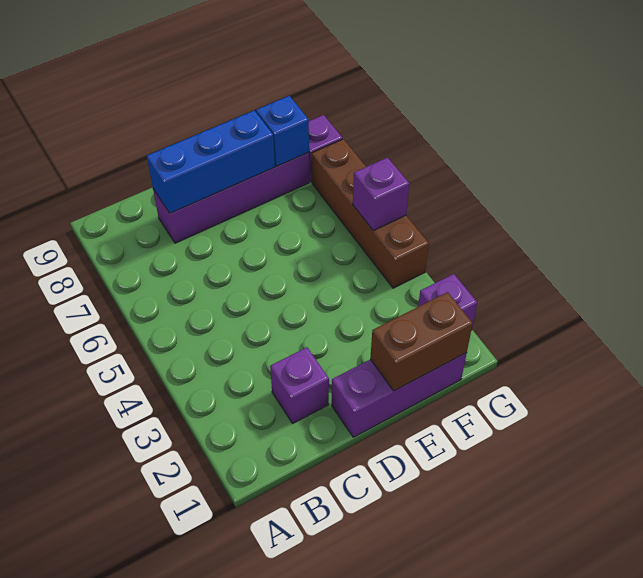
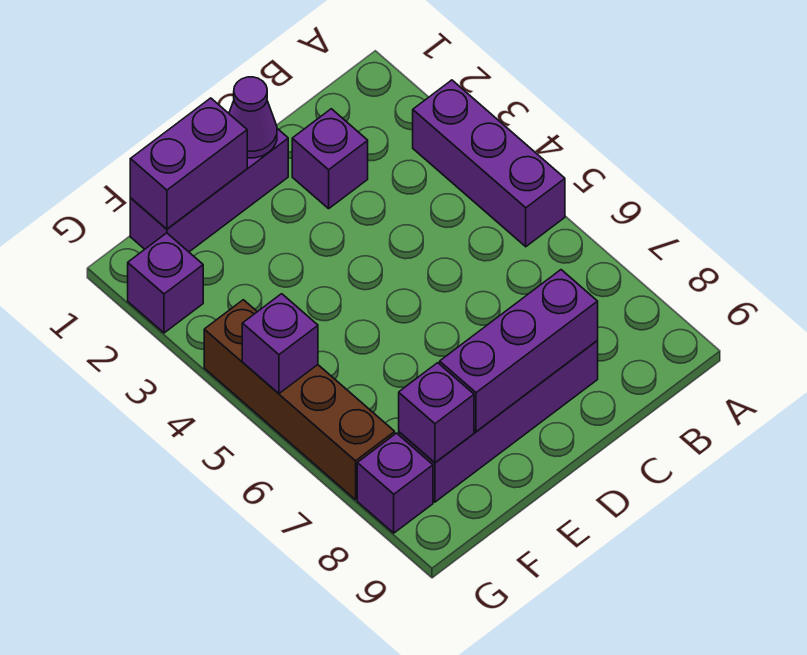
none -> purple 1x3 brick [413,80,565,247]
blue 1x3 brick [147,111,275,213] -> purple 1x3 brick [440,270,598,432]
none -> purple 1x1 cone [229,77,277,158]
brown 1x2 brick [370,292,473,391] -> purple 1x2 brick [130,98,247,229]
blue 1x1 brick [256,96,309,166] -> purple 1x1 brick [399,363,474,463]

